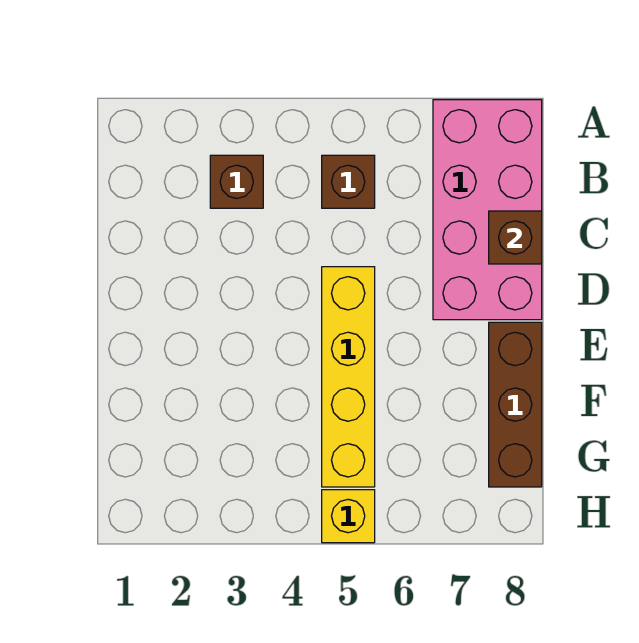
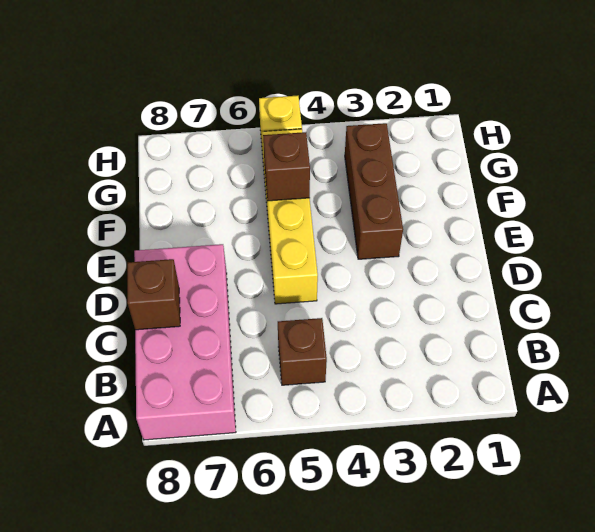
brown 1x1 brick [210,155,263,208] -> brown 1x1 brick moved to [263,132,310,201]
brown 1x3 brick [489,322,542,487] -> brown 1x3 brick moved to [345,123,403,259]

